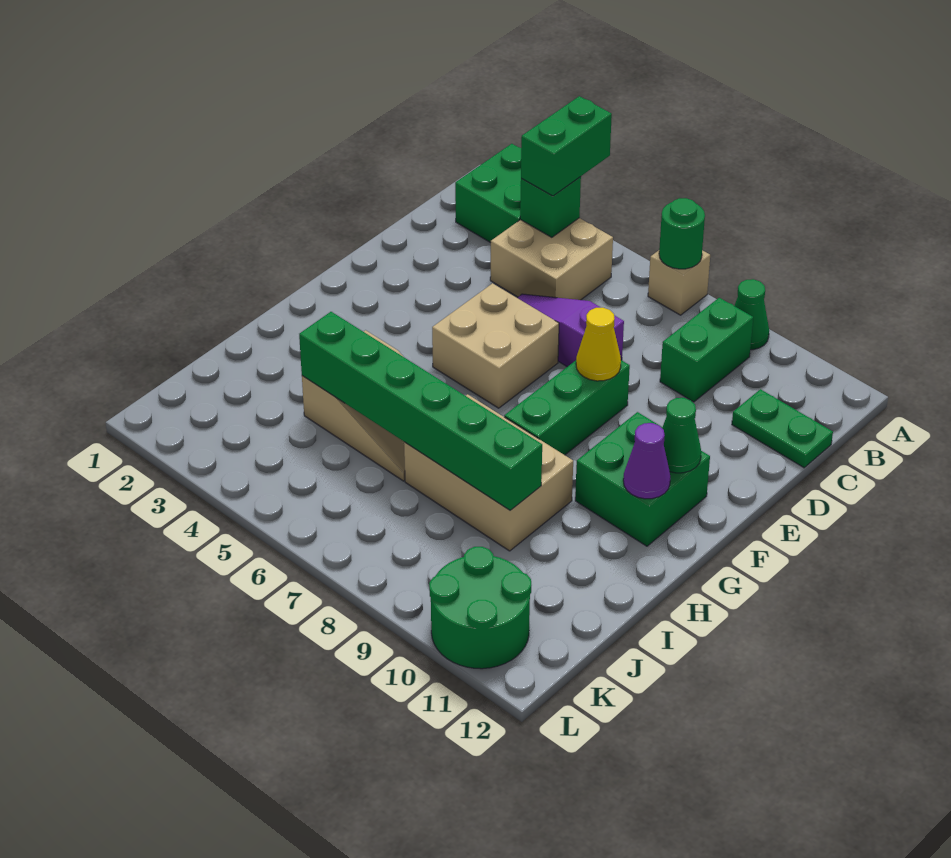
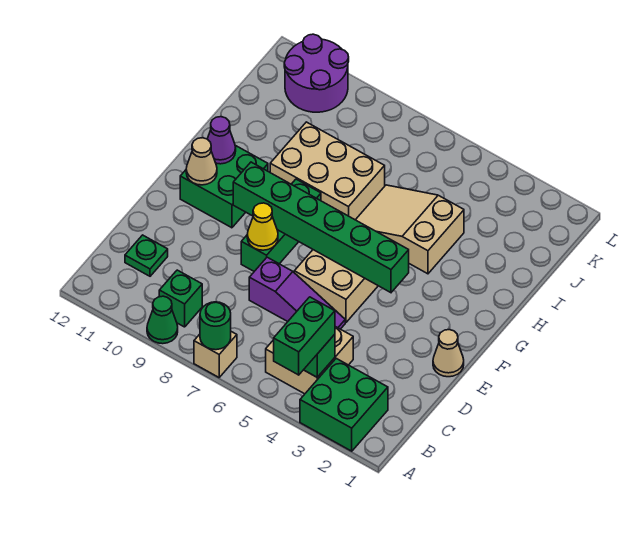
green 1x2 brick [660,298,753,402] -> green 1x1 brick [159,270,202,327]
green 1x2 plate [732,389,833,468] -> green 1x1 plate [125,235,168,276]
none -> tan 1x1 cone [433,330,464,377]
green 1x1 cone [662,398,701,473] -> tan 1x1 cone [186,138,217,185]
green 1x6 brick [299,312,542,510] -> green 1x6 brick moved to [233,162,409,293]
green 2x2 round brick [429,547,531,669] -> purple 2x2 round brick [284,34,349,112]

